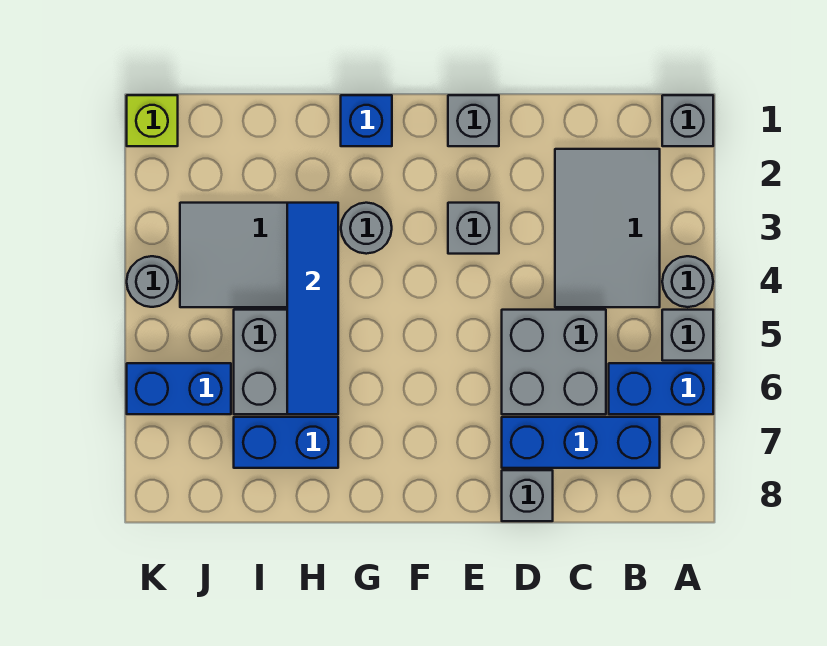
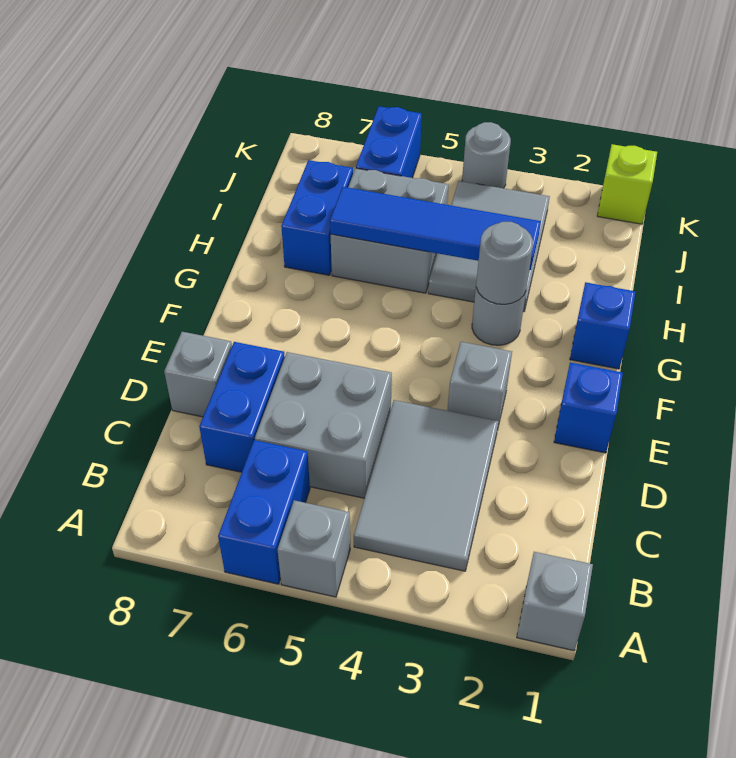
grey 1x1 round brick [662,256,713,307] -> grey 1x1 round brick moved to [476,222,533,304]
grey 2x3 tile [555,149,660,307] -> grey 2x3 tile turned to [354,400,499,571]
blue 1x3 brick [502,417,660,468] -> blue 1x2 brick [199,342,285,472]
grey 1x1 brick [448,95,499,146] -> blue 1x1 brick [554,363,623,453]

